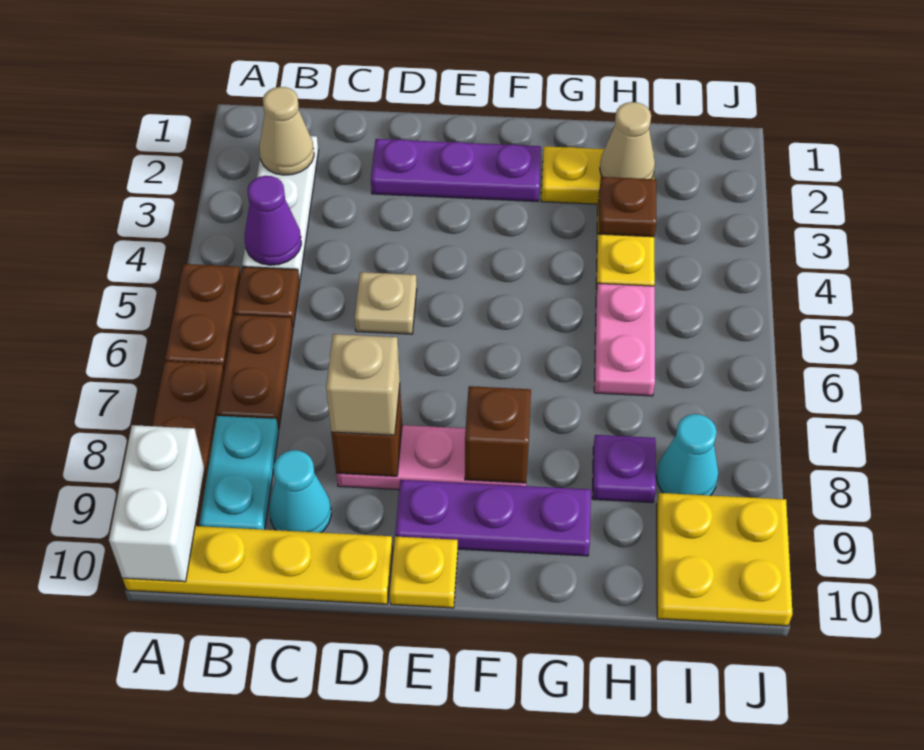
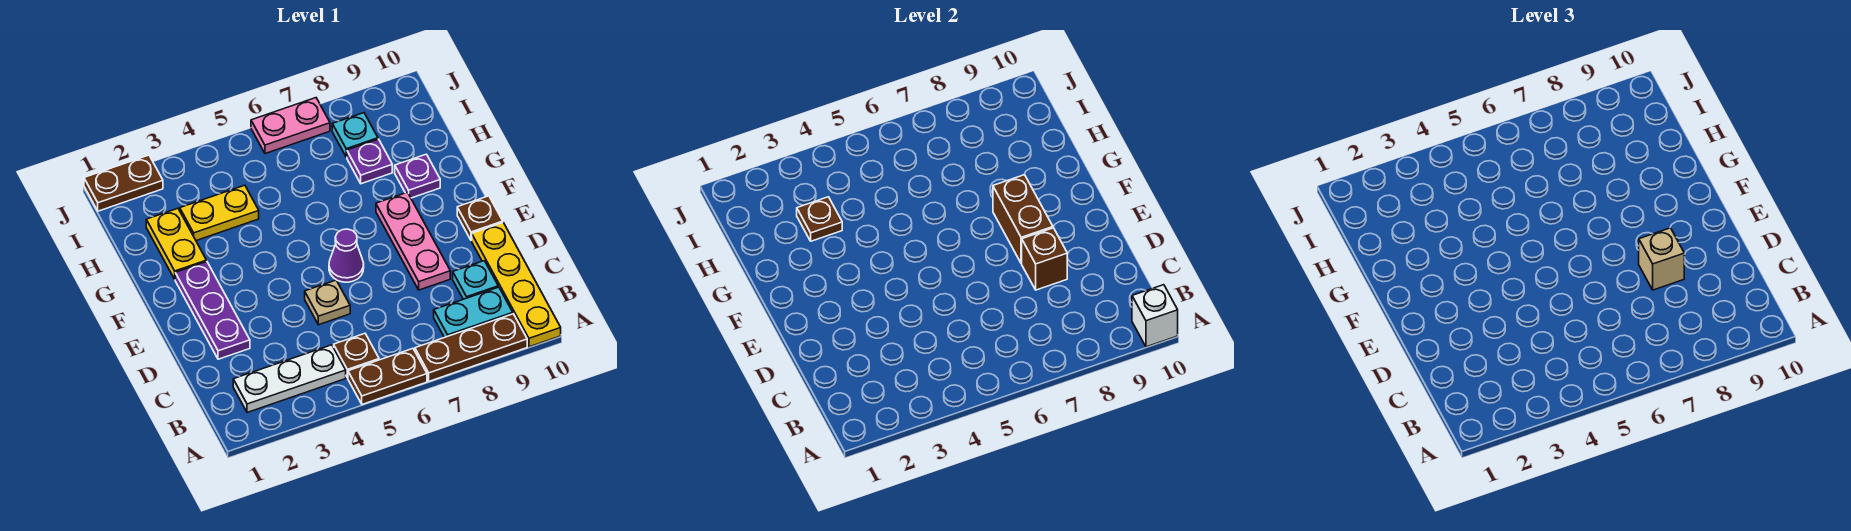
white 1x2 brick [109,425,205,582] -> white 1x1 brick [1132,285,1178,347]
tan 1x1 cone [259,87,314,175] -> none
purple 1x1 cone [245,176,301,265] -> purple 1x1 cone moved to [329,229,364,282]
brown 1x2 plate [217,314,293,429] -> brown 1x2 plate moved to [84,155,163,211]
cyan 1x1 cone [269,450,331,533] -> cyan 1x1 plate [453,261,498,299]
purple 1x3 plate [395,480,591,556] -> purple 1x1 plate [395,154,440,198]
yellow 1x1 plate [390,536,458,608] -> brown 1x1 plate [457,196,503,240]
brown 1x1 brick [465,386,531,483] -> brown 1x2 brick [993,175,1053,264]
tan 1x1 cone [600,102,655,179] -> none
pink 1x2 plate [594,283,655,396] -> pink 1x2 plate moved to [251,98,330,154]
cyan 1x1 cone [656,414,718,496] -> cyan 1x1 plate [332,113,378,157]
yellow 2x2 plate [657,493,792,626] -> none

